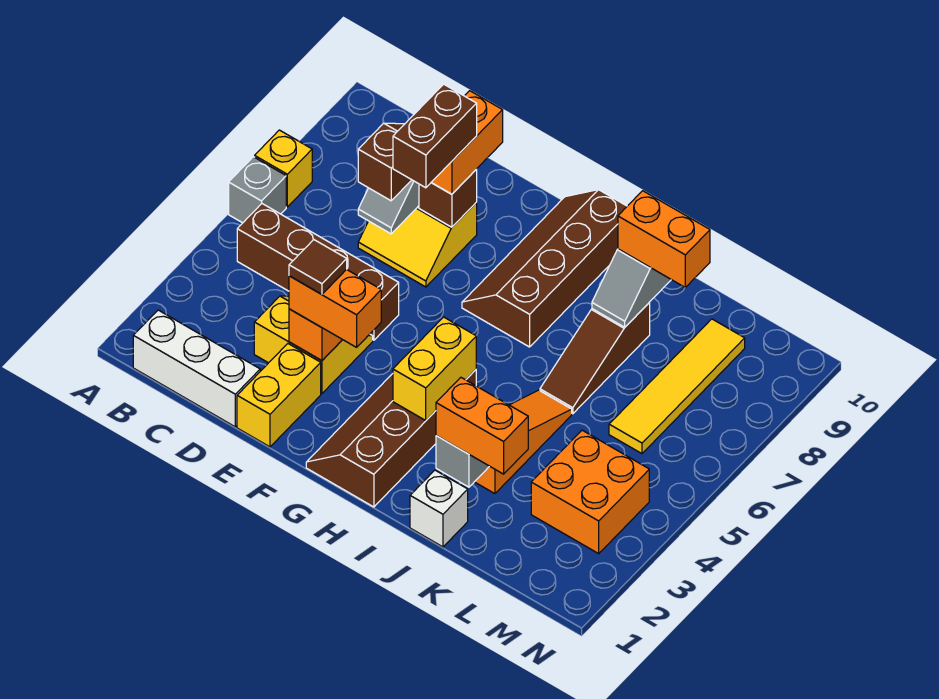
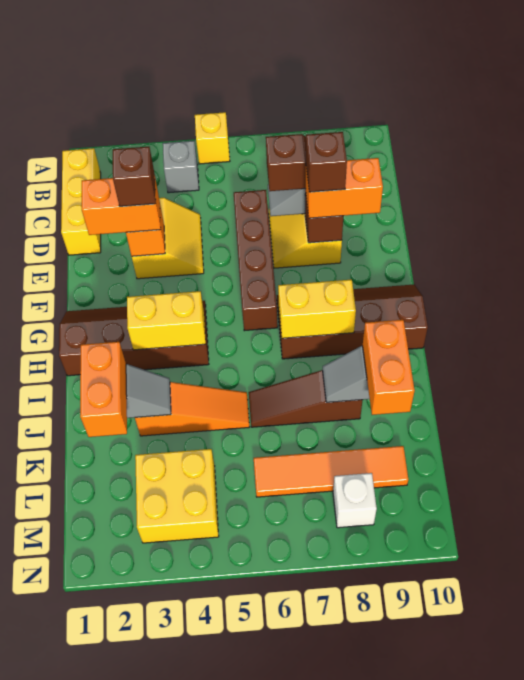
grey 1x1 brick [229,157,286,223] -> grey 1x1 brick moved to [163,141,199,193]
yellow 1x1 brick [255,130,312,207] -> yellow 1x1 brick moved to [195,112,230,164]
white 1x3 brick [133,310,260,427] -> yellow 1x3 brick [61,148,101,255]
brown 1x4 brick [237,204,399,340] -> brown 1x4 brick moved to [234,190,278,331]
yellow 1x2 brick [237,344,321,447] -> yellow 1x2 brick moved to [278,280,356,338]
orange 1x2 brick [289,269,381,347] -> orange 1x2 brick turned to [82,178,161,235]
brown 1x1 tile [289,240,347,294] -> brown 1x1 brick [113,147,156,206]
brown 1x2 brick [393,84,477,188] -> brown 1x1 brick [306,132,347,192]
white 1x1 brick [410,470,468,547] -> white 1x1 brick moved to [333,473,377,528]
orange 2x2 brick [531,430,649,554] -> yellow 2x2 brick [135,449,219,543]
yellow 1x4 tile [609,319,745,454] -> orange 1x4 tile [254,446,408,497]

